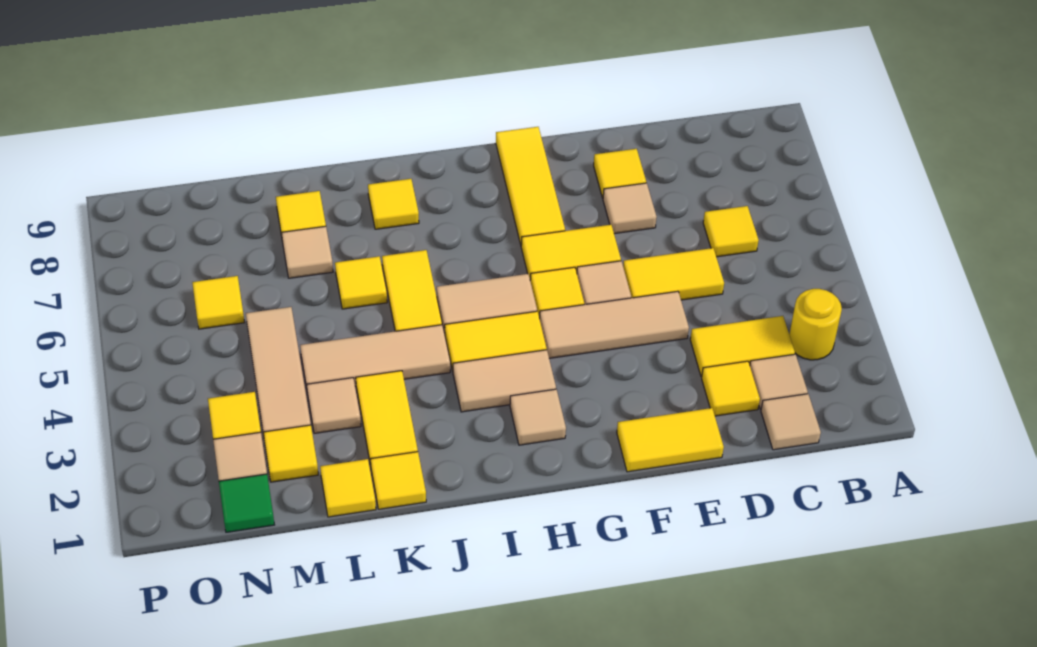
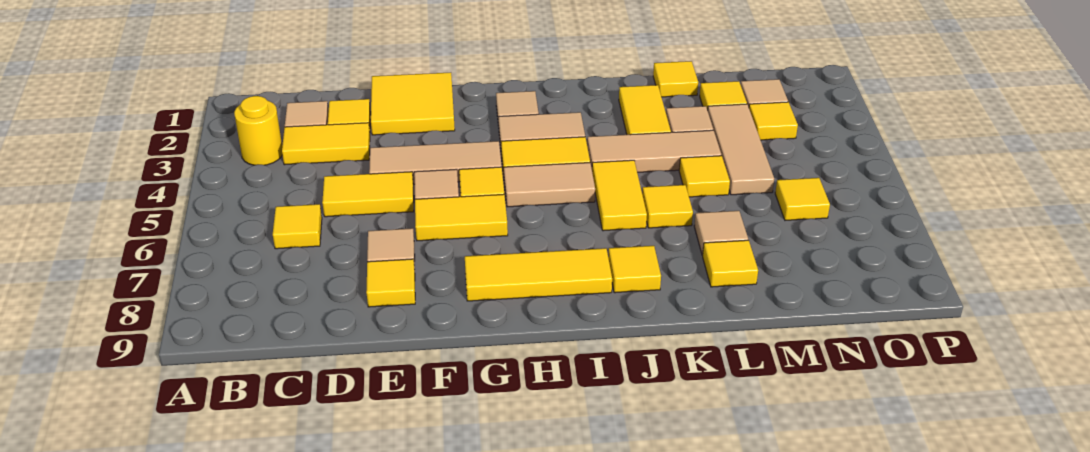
tan 1x1 tile [761,394,821,450] -> none
yellow 1x2 tile [617,408,724,472] -> yellow 2x2 tile [371,73,455,135]
yellow 1x3 tile [496,127,565,245] -> yellow 1x3 tile turned to [465,248,612,301]
yellow 1x1 tile [371,452,426,509] -> yellow 1x1 tile moved to [679,156,730,197]
green 1x1 tile [219,474,274,532] -> none

